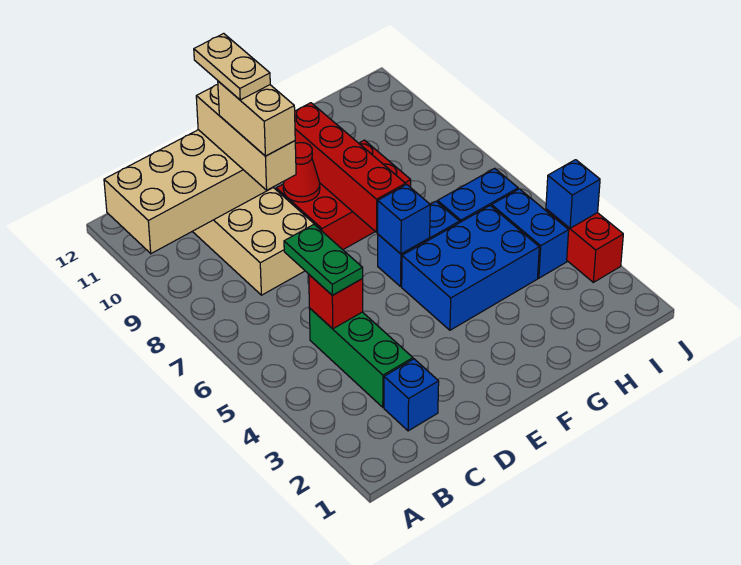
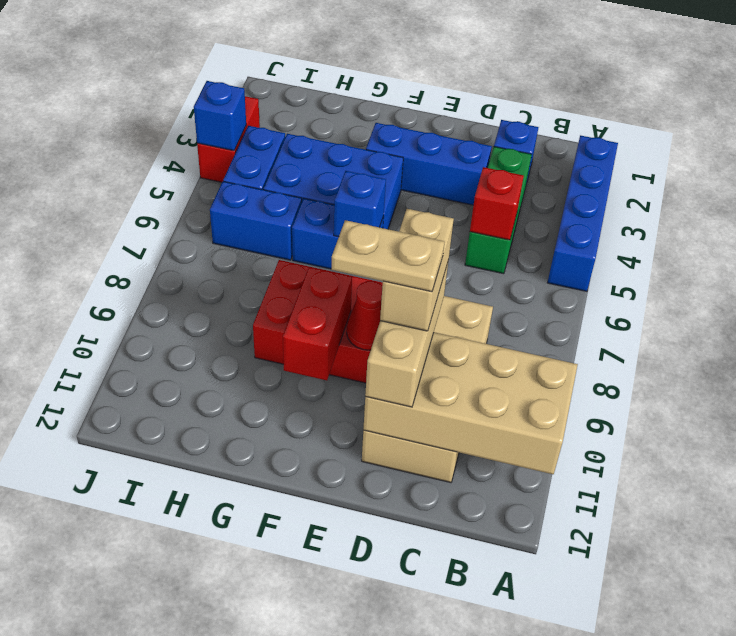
none -> blue 1x4 brick [547,135,618,291]
green 1x2 plate [284,225,363,295] -> none
none -> blue 1x3 brick [366,123,492,205]
tan 1x2 plate [194,33,270,100] -> tan 1x2 plate turned to [331,220,444,292]
red 1x4 brick [295,103,406,232] -> red 1x2 brick [283,267,352,380]

